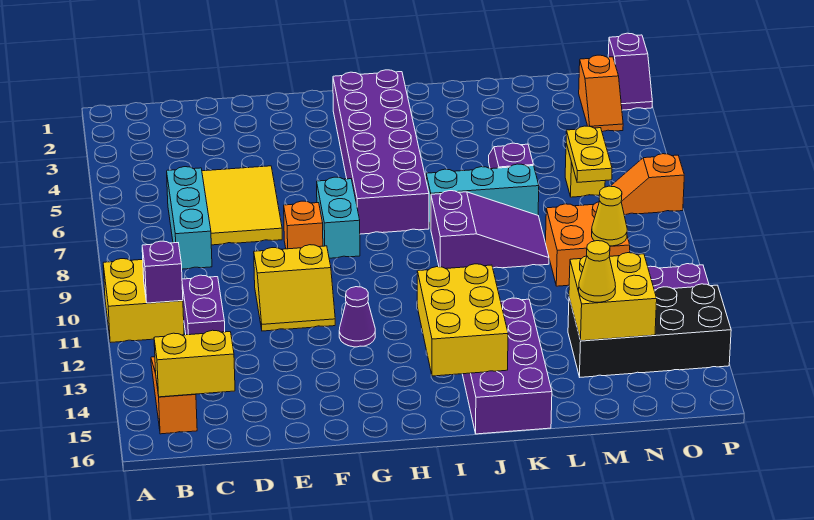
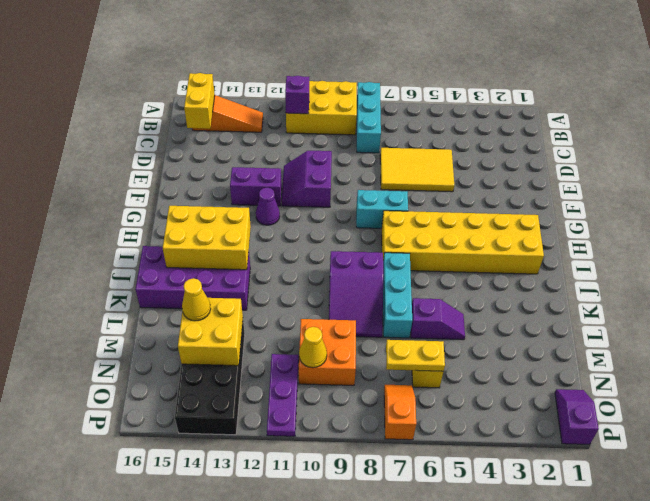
yellow 2x2 brick [103,259,184,343] -> yellow 2x3 brick [286,81,357,135]
cyan 1x3 brick [167,167,212,269] -> cyan 1x3 brick turned to [357,82,381,153]
purple 1x2 brick [182,275,225,335] -> purple 1x2 brick moved to [230,167,282,206]
yellow 2x2 slope [254,245,335,331] -> purple 2x2 slope [282,151,332,207]
orange 1x1 brick [284,201,323,249] -> none
purple 2x6 brick [333,70,429,234] -> yellow 2x6 brick [382,211,544,274]
orange 1x2 slope [579,55,623,132] -> none
purple 1x2 slope [608,33,652,110] -> purple 1x2 slope turned to [555,389,599,444]

